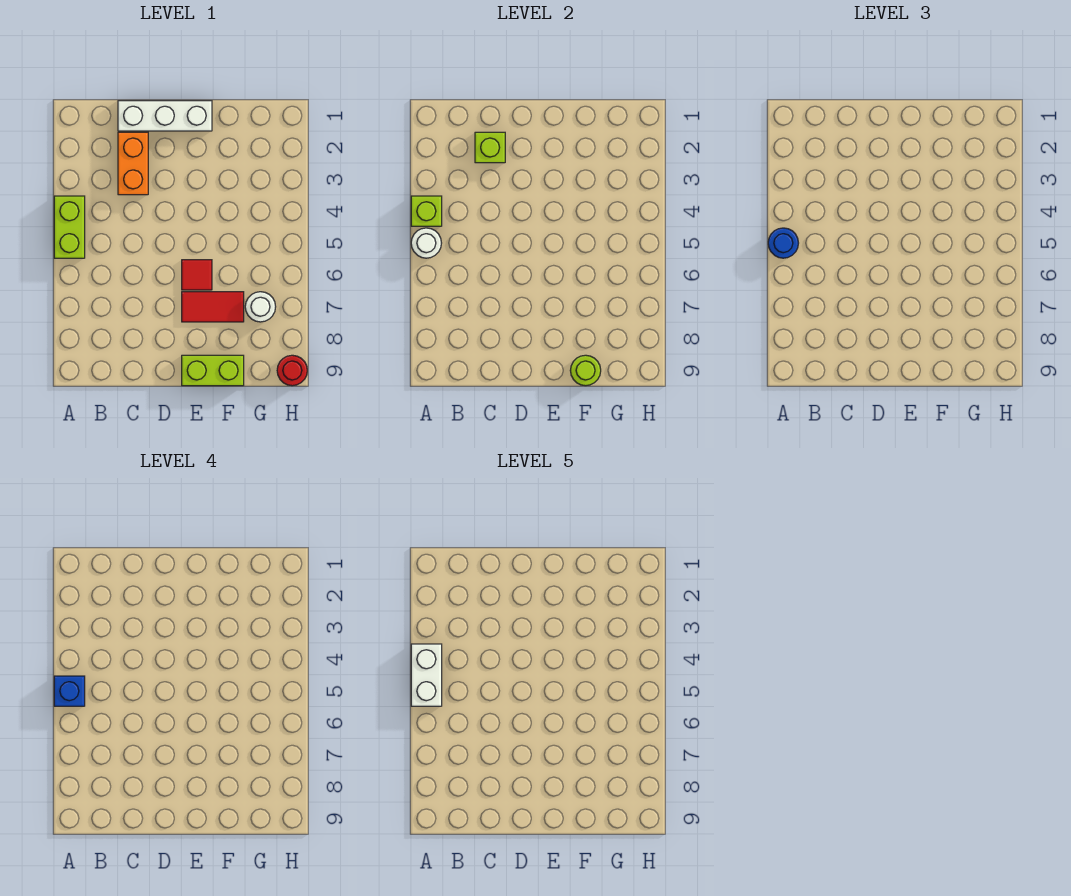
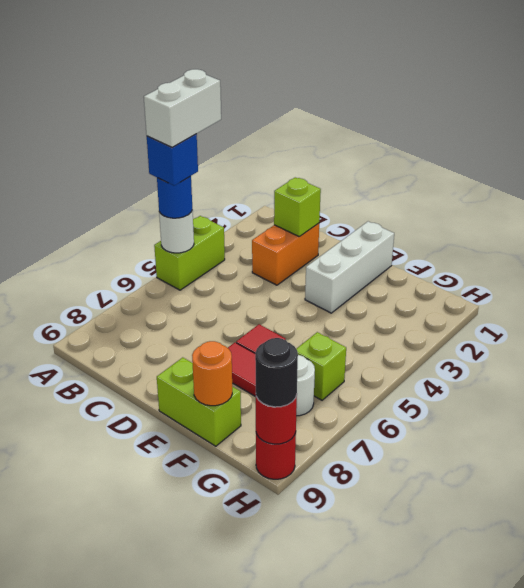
lime 1x1 brick [411,196,442,226] -> lime 1x1 brick moved to [297,332,346,400]
white 1x3 brick [118,101,212,131] -> white 1x3 brick turned to [305,221,394,313]
lime 1x1 round brick [570,355,601,386] -> orange 1x1 round brick [192,341,232,406]
none -> red 1x1 round brick [256,395,297,444]
none -> black 1x1 round brick [255,338,298,407]

